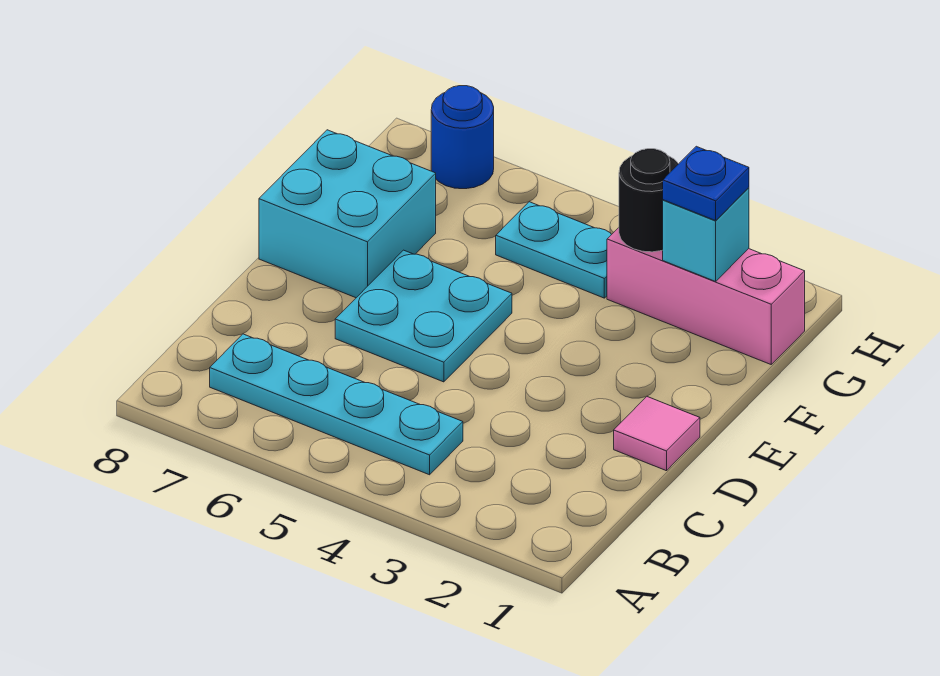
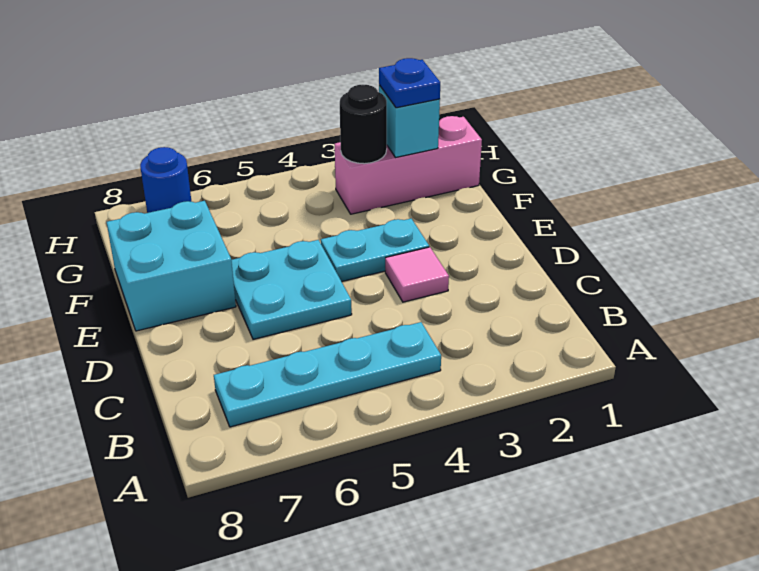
pink 1x1 tile [614,397,700,471] -> pink 1x1 tile moved to [385,247,449,302]
cyan 1x2 plate [496,202,612,298] -> cyan 1x2 plate moved to [321,219,429,282]

